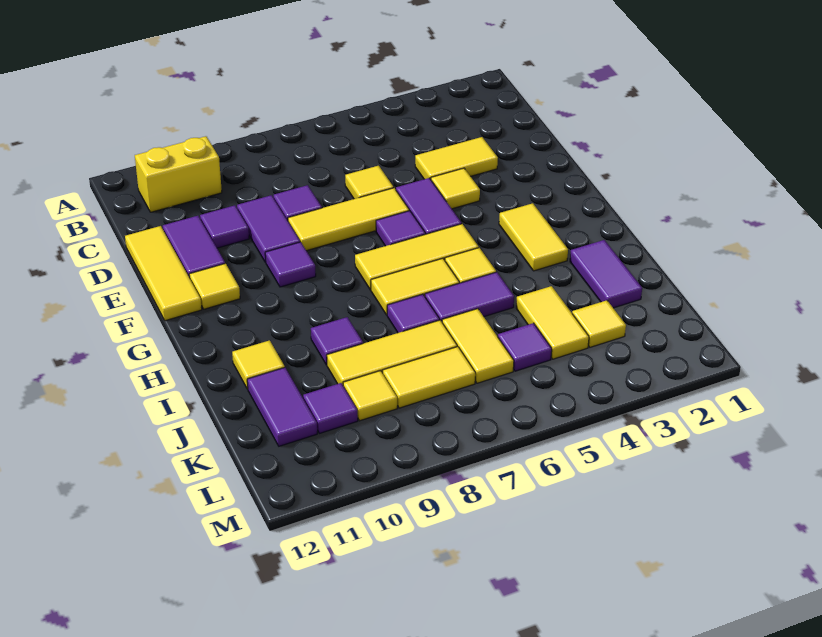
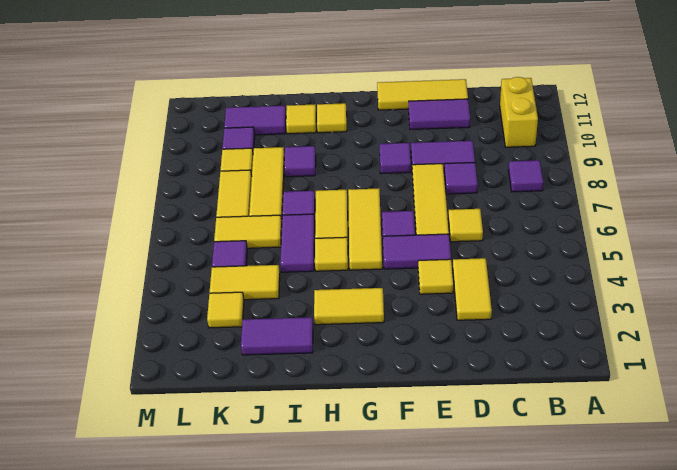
purple 1x1 tile [200,205,249,248] -> purple 1x1 tile moved to [508,160,543,192]
yellow 1x1 tile [189,264,240,309] -> yellow 1x1 tile moved to [317,103,347,133]

